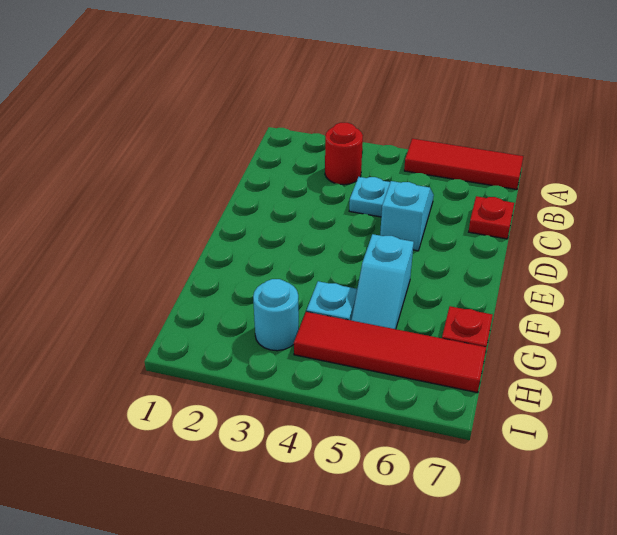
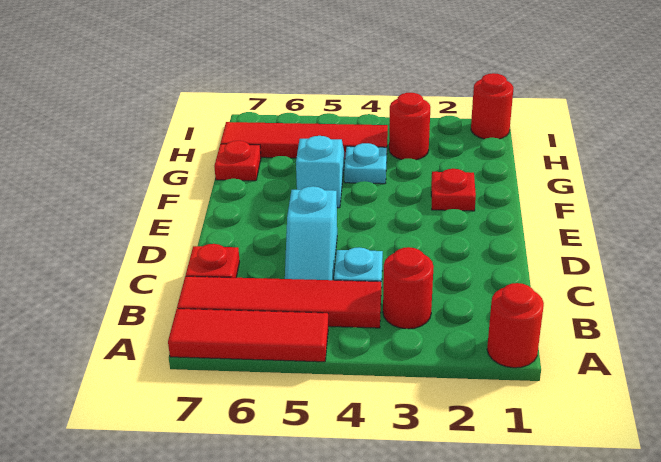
none -> red 1x1 round brick [487,283,544,368]
none -> red 1x4 tile [177,276,381,328]
none -> red 1x1 plate [431,169,476,211]
cyan 1x1 round brick [253,279,299,351] -> red 1x1 round brick [389,93,430,160]
none -> red 1x1 round brick [471,73,514,139]

